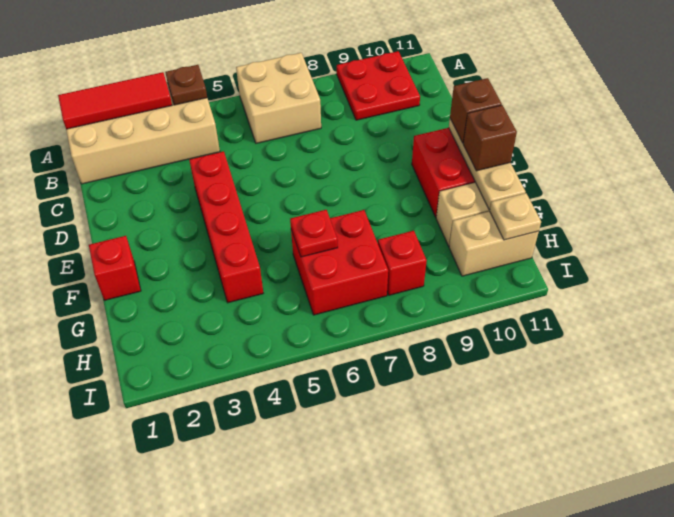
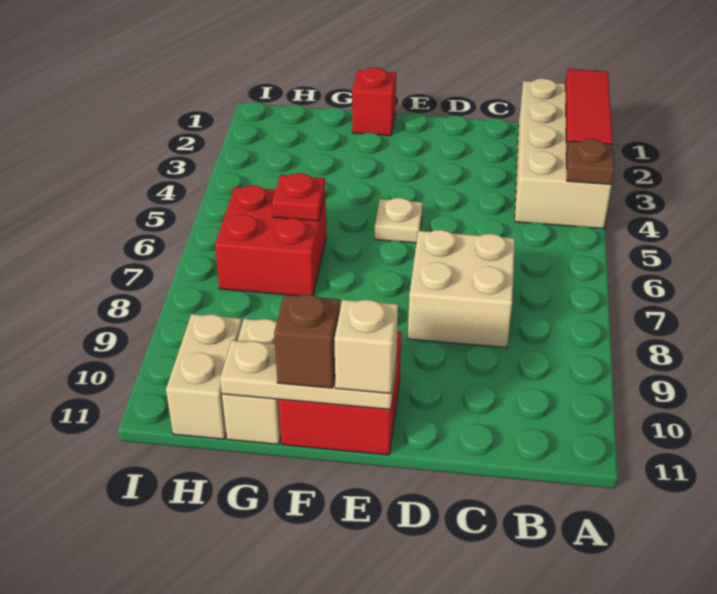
tan 2x2 brick [236,53,321,143] -> tan 2x2 brick moved to [408,230,515,348]
red 2x2 plate [337,51,420,120] -> none
red 1x4 brick [189,151,263,303] -> none
brown 1x1 brick [450,78,502,143] -> tan 1x1 brick [334,299,398,393]
red 1x1 brick [378,231,427,295] -> none
tan 1x1 plate [490,193,541,240] -> tan 1x1 plate moved to [375,198,423,243]

